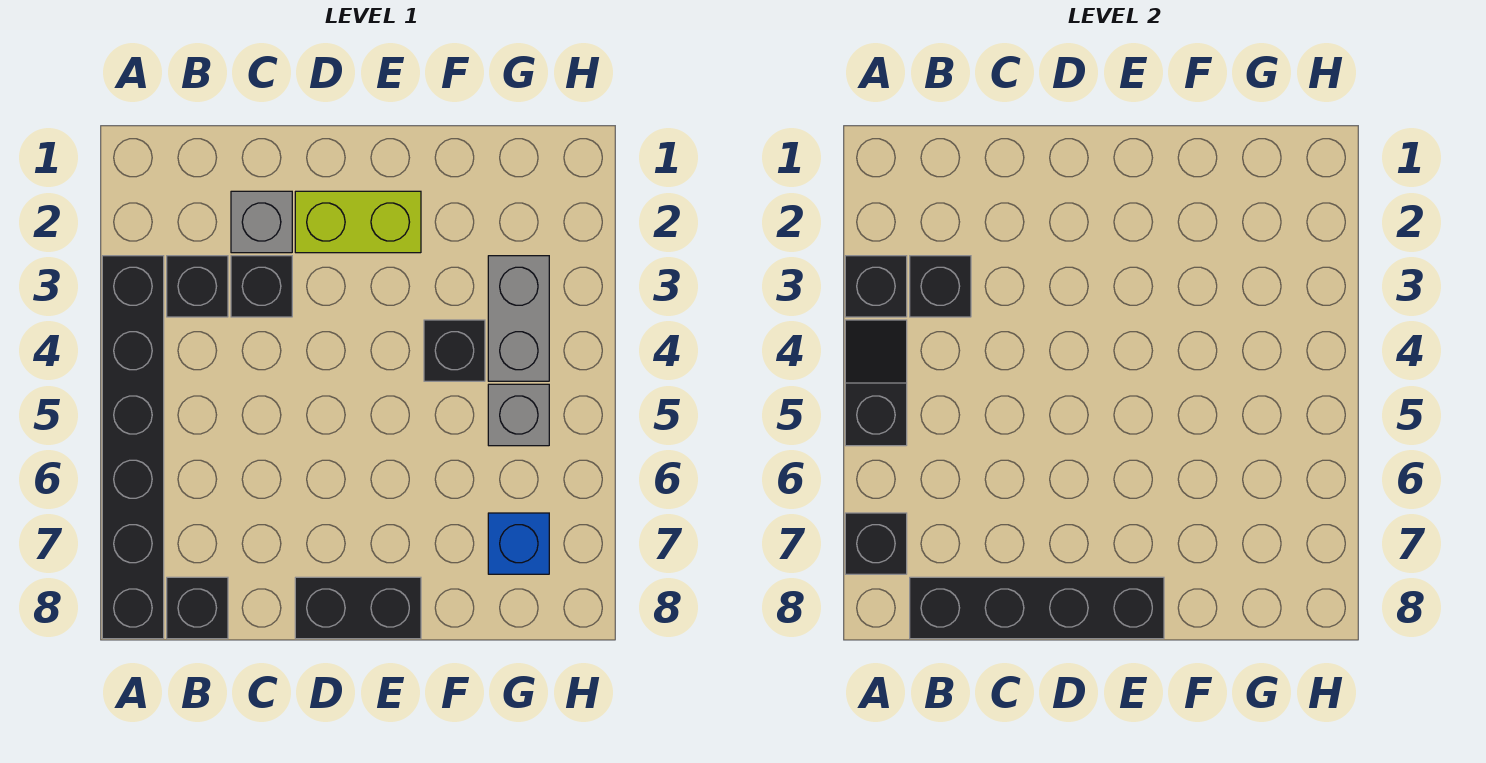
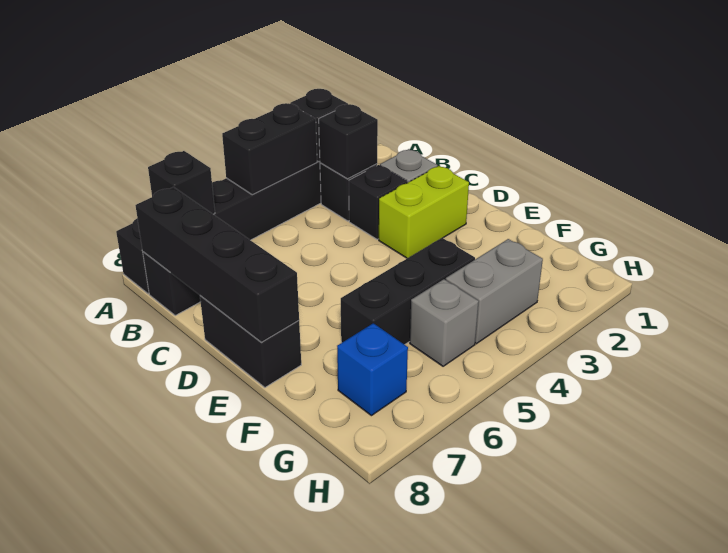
black 1x2 slope [845,320,907,446] -> black 1x2 brick [222,103,317,195]
lime 1x2 brick [295,191,421,253] -> lime 1x2 brick turned to [379,166,469,258]
black 1x1 brick [424,320,485,381] -> black 1x3 brick [341,238,475,345]

